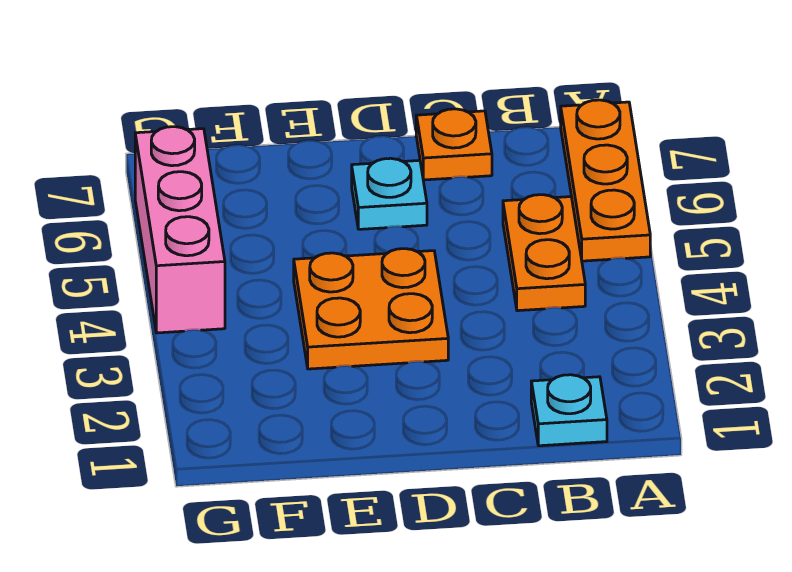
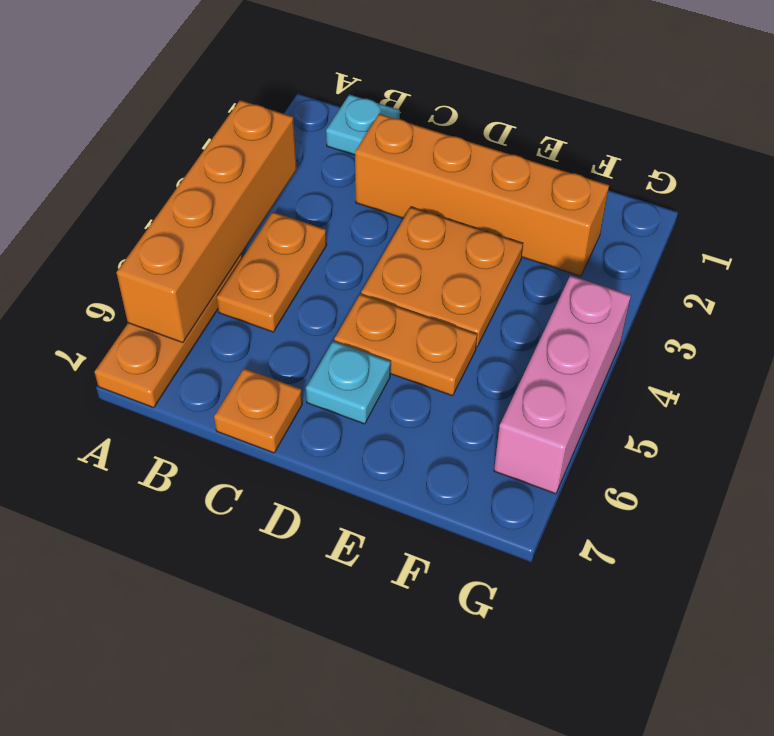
none -> orange 1x4 brick [117,100,297,343]
none -> orange 1x4 brick [355,114,609,276]
none -> orange 1x2 plate [334,294,477,396]

